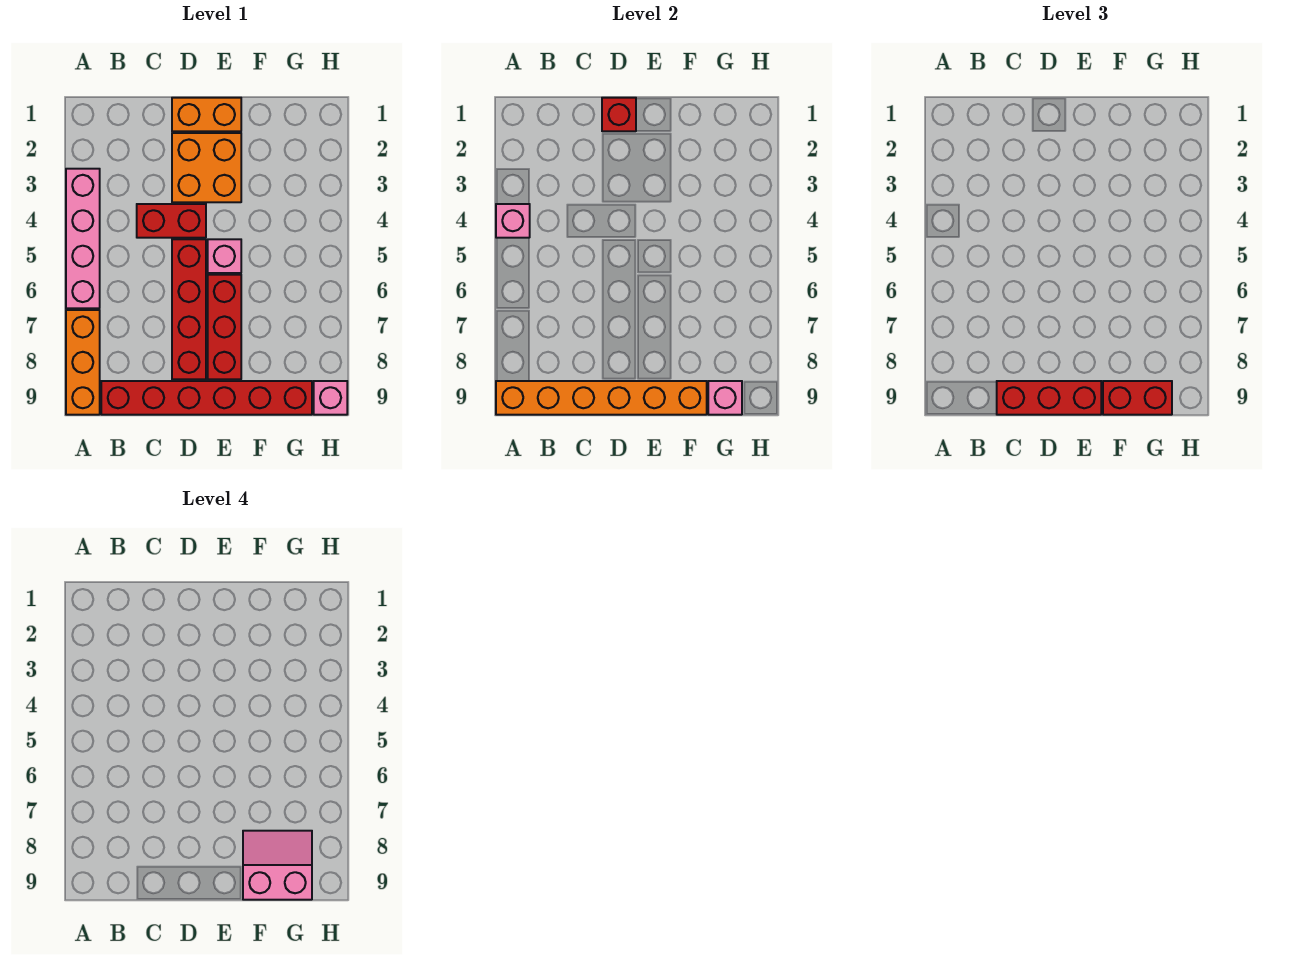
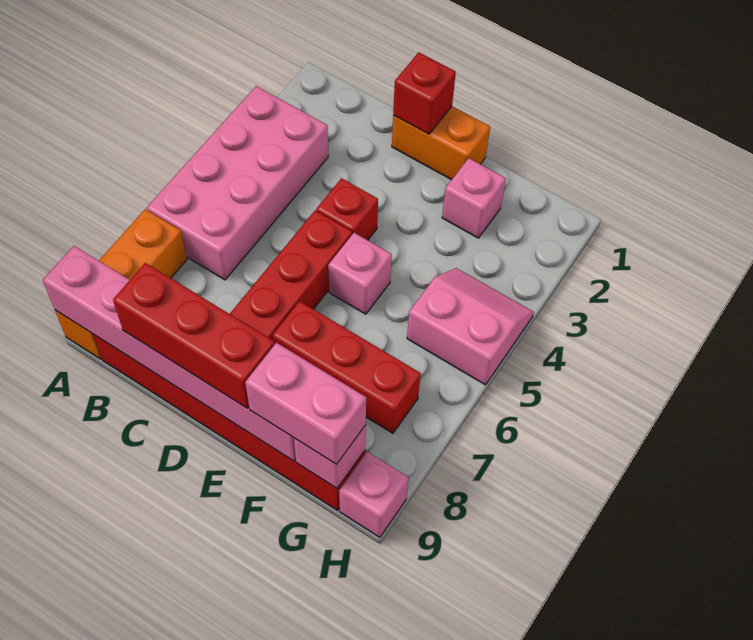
pink 1x4 brick [66,169,100,308] -> pink 2x4 brick [147,86,328,280]
pink 1x1 brick [496,204,530,238] -> pink 1x1 brick moved to [442,158,506,238]
orange 1x6 brick [496,381,707,415] -> pink 1x6 brick [43,246,296,461]
red 1x2 brick [137,204,206,238] -> red 1x1 brick [316,178,378,240]
orange 2x2 brick [172,133,241,202] -> none
red 1x3 brick [208,275,241,379] -> red 1x3 brick turned to [272,301,421,433]
pink 2x2 slope [243,831,312,900] -> pink 2x2 slope moved to [407,268,534,385]
red 1x2 brick [1103,381,1172,415] -> pink 1x2 brick [245,343,366,464]

